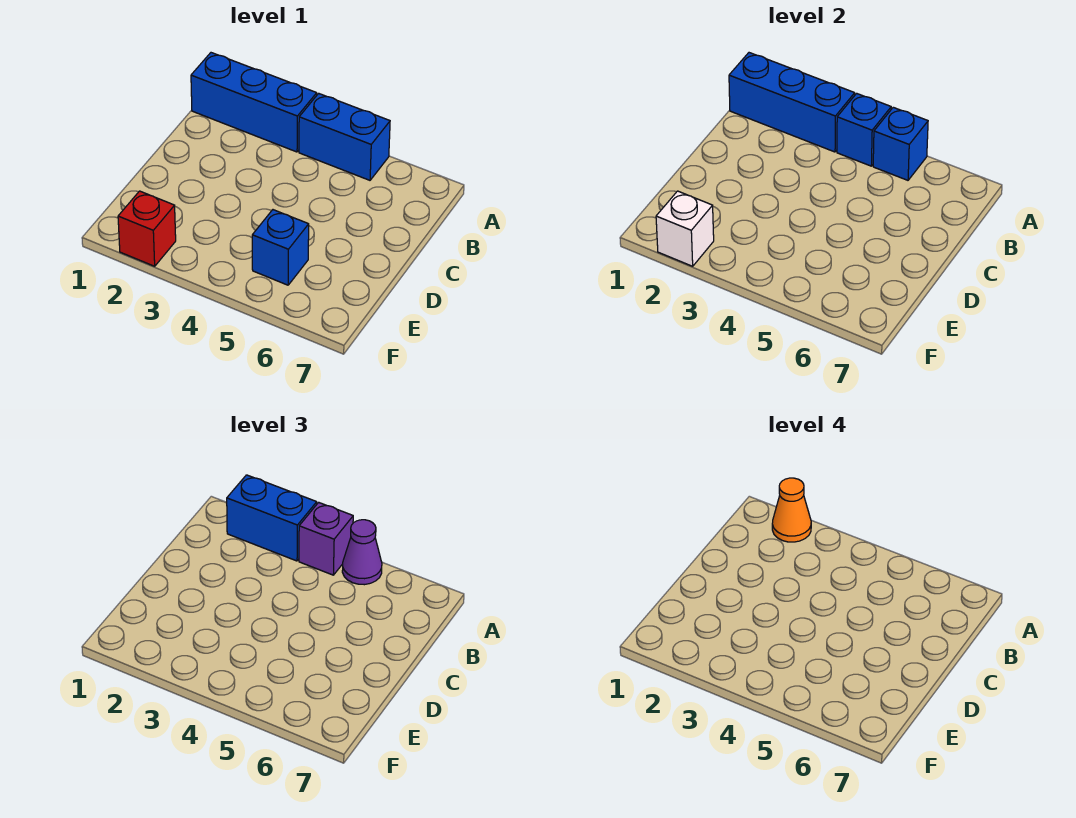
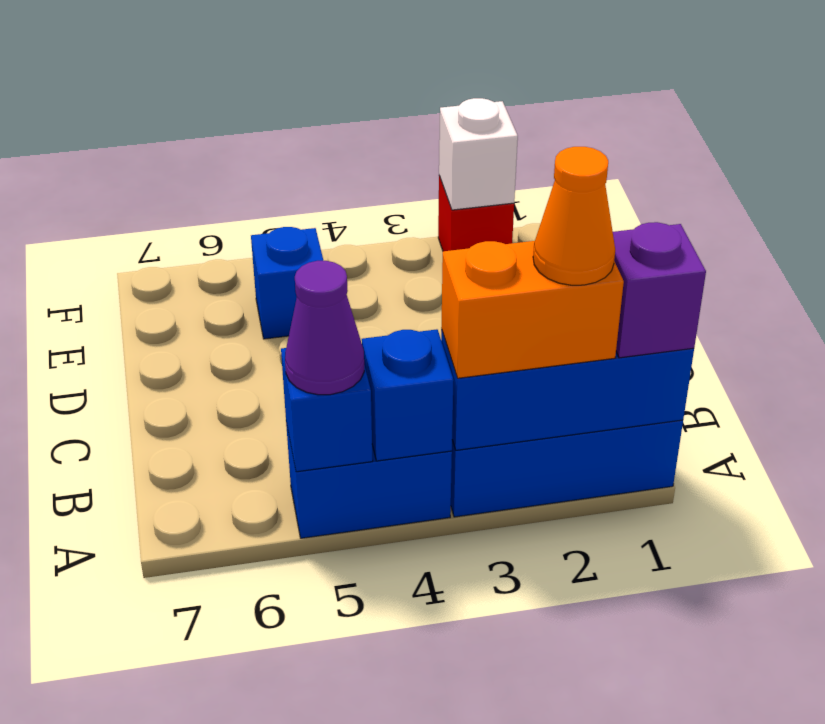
blue 1x2 brick [227,475,317,561] -> orange 1x2 brick [441,241,624,378]
purple 1x1 brick [299,502,353,575] -> purple 1x1 brick moved to [613,222,706,358]

